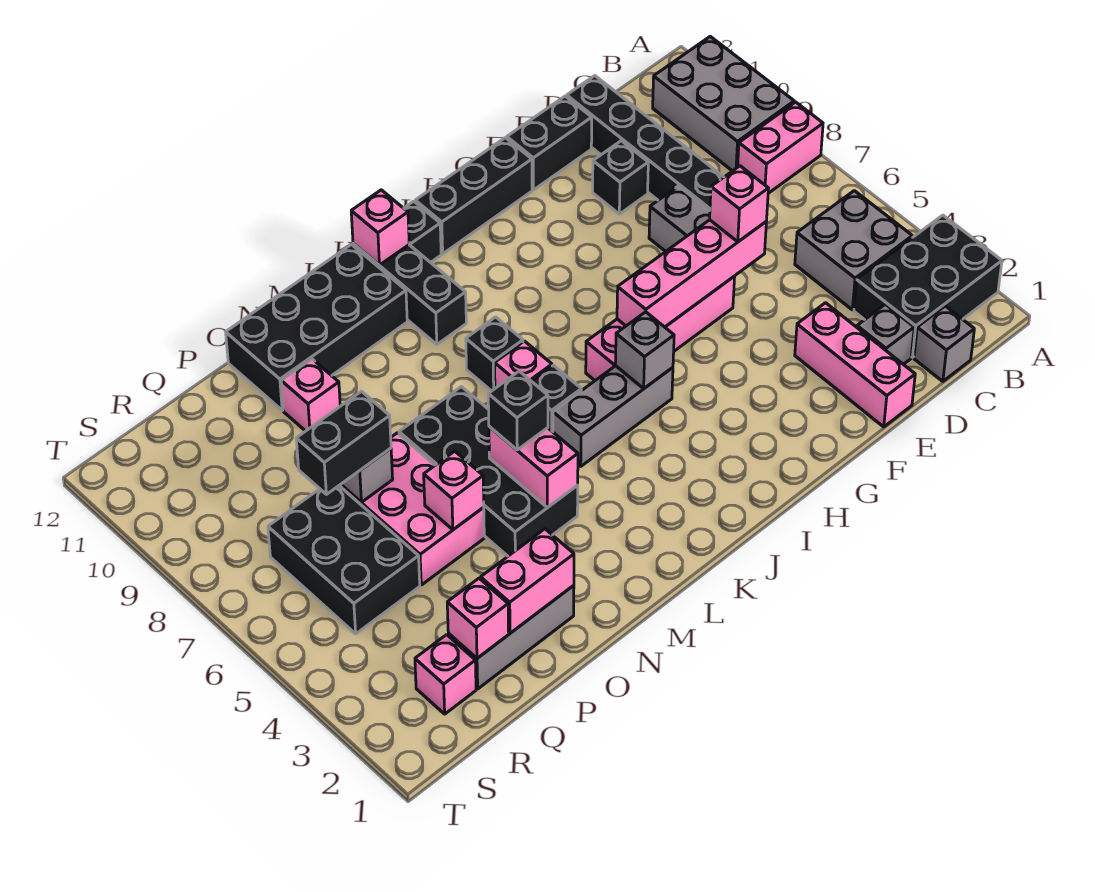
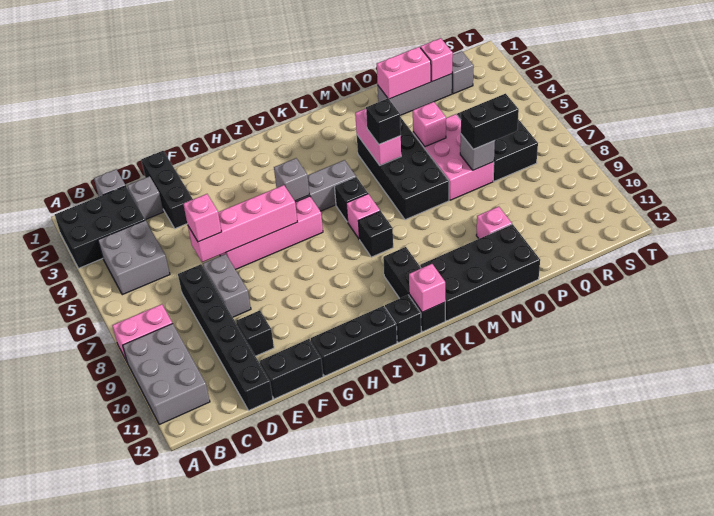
pink 1x3 brick [795,303,915,427] -> black 1x3 brick [141,151,193,229]
pink 1x1 brick [415,635,476,714] -> grey 1x1 brick [452,51,474,94]

